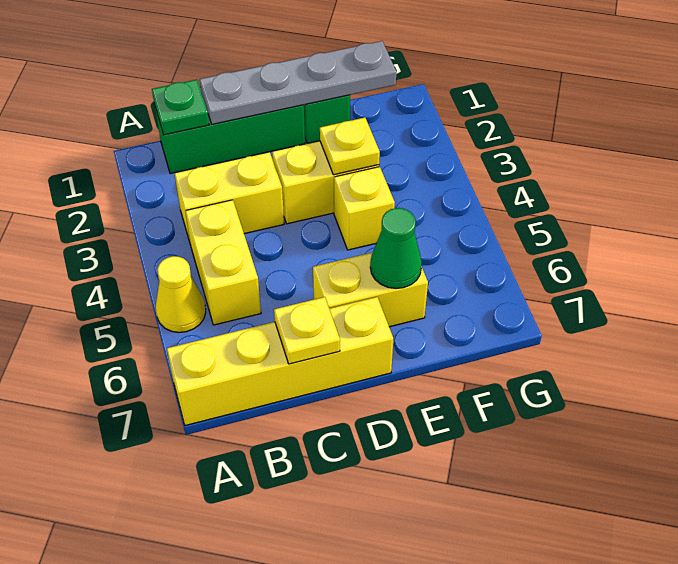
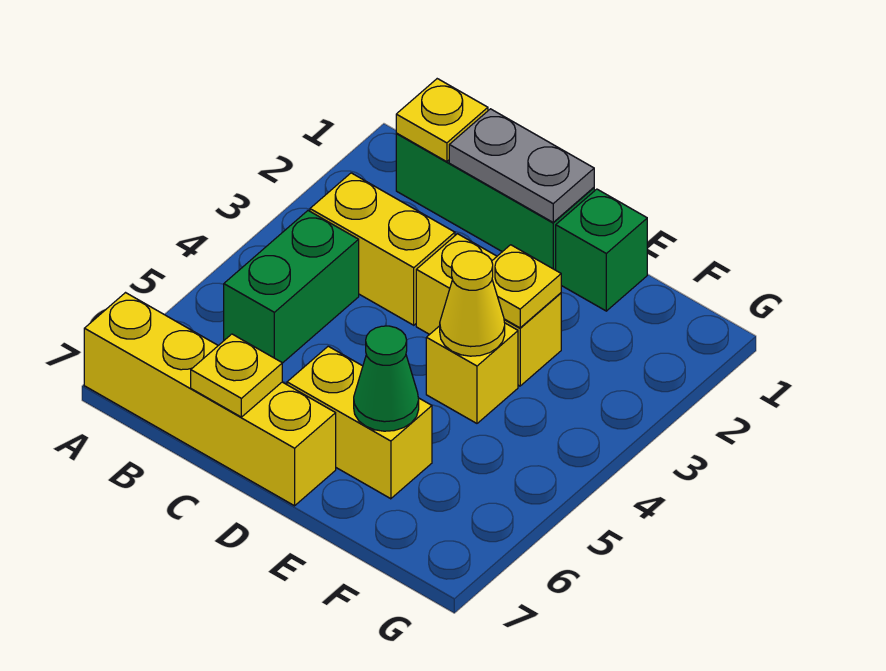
yellow 1x1 cone [156,256,206,332] -> yellow 1x1 cone moved to [440,251,505,356]
green 1x1 plate [152,80,209,135] -> yellow 1x1 plate [396,79,488,162]
yellow 1x2 brick [185,200,261,325] -> green 1x2 brick [224,211,359,363]
grey 1x4 plate [200,41,396,124] -> grey 1x2 plate [449,109,594,222]

